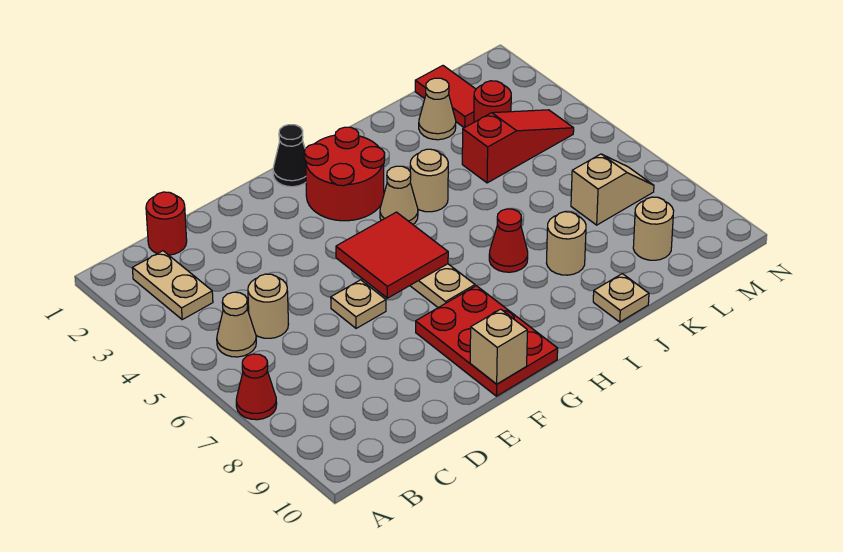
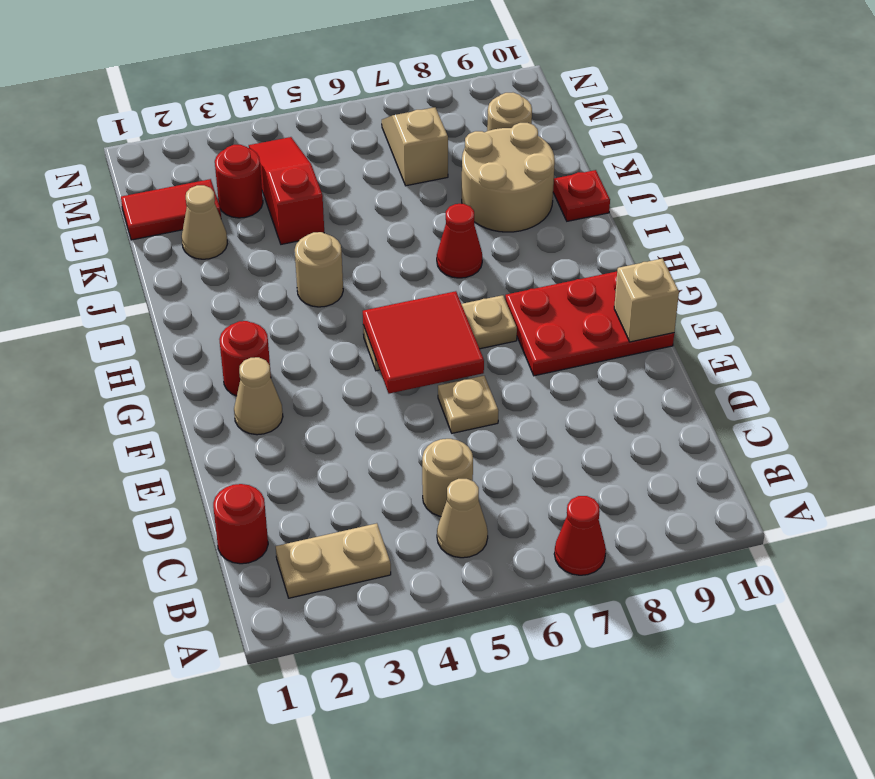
black 1x1 cone [273,125,306,187] -> none
red 2x2 round brick [304,127,385,221] -> red 1x1 round brick [219,321,271,396]
tan 1x1 cone [380,166,418,224] -> tan 1x1 cone moved to [234,357,283,435]
tan 1x1 round brick [547,212,586,275] -> tan 2x2 round brick [462,123,555,232]
tan 1x1 plate [593,274,649,322] -> red 1x1 plate [553,170,610,221]

